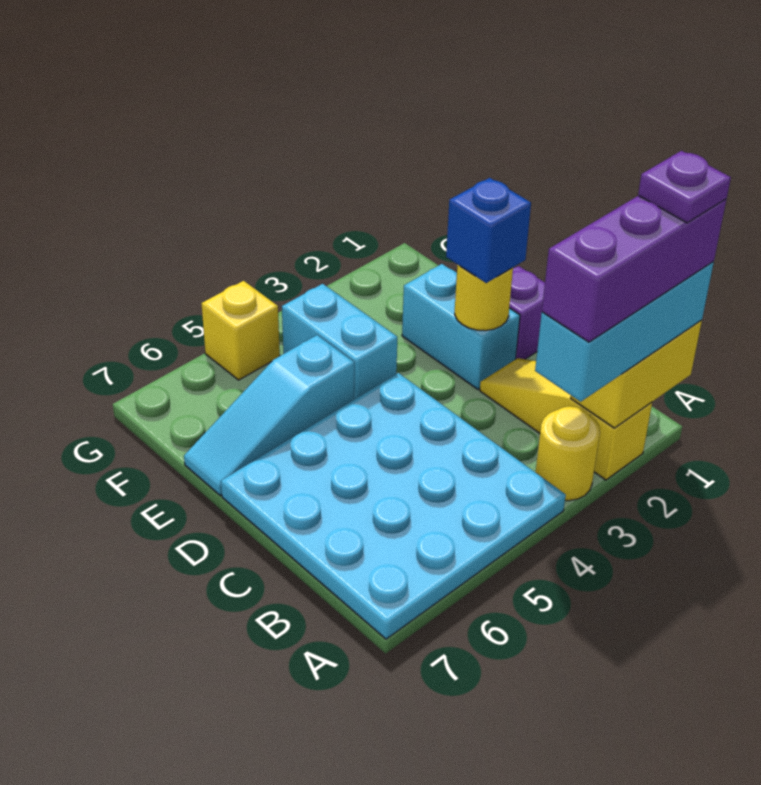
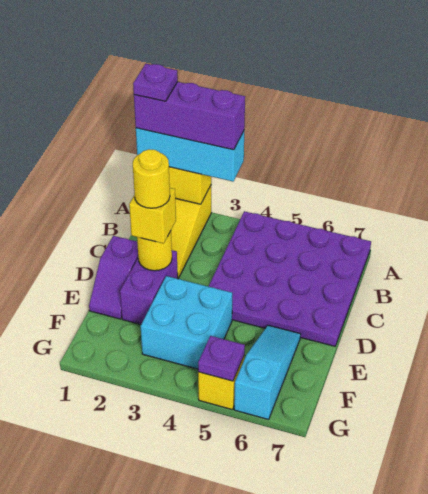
yellow 1x1 round brick [536,406,600,501] -> yellow 1x1 round brick moved to [133,149,170,208]
cyan 4x4 plate [221,373,566,639] -> purple 4x4 plate [208,211,371,346]
cyan 1x2 brick [402,264,520,389] -> purple 1x2 brick [120,250,178,324]
blue 1x1 brick [446,178,531,283] -> yellow 1x1 brick [129,188,176,244]
cyan 1x2 brick [282,284,397,399] -> cyan 2x2 brick [141,276,232,369]
cyan 1x3 slope [184,335,354,496] -> cyan 1x3 slope turned to [234,325,301,420]
none -> purple 1x1 plate [198,336,245,381]

